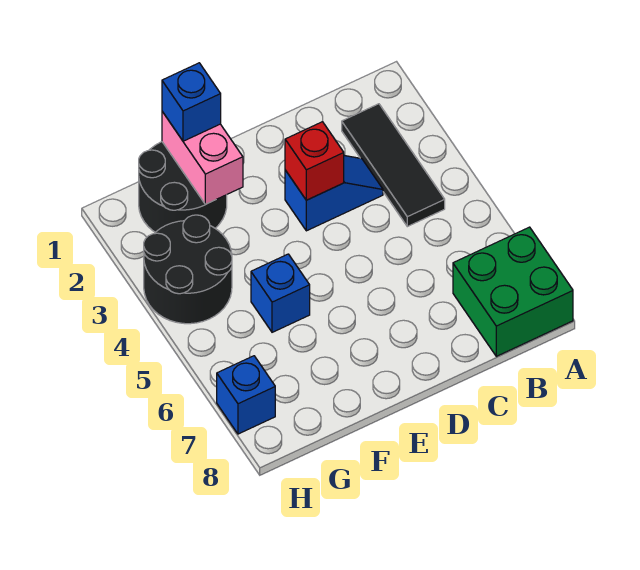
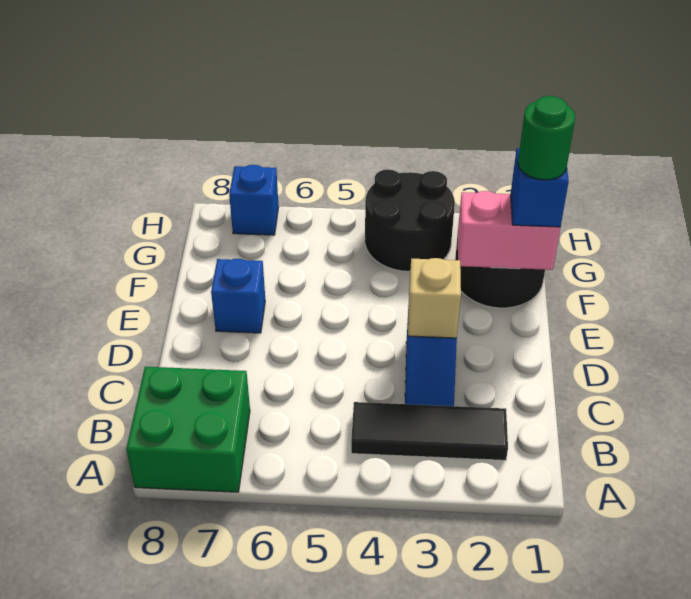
red 1x1 brick [285,122,344,200] -> tan 1x1 brick [408,258,461,338]
none -> green 1x1 round brick [518,96,575,180]
blue 1x1 brick [251,254,310,332] -> blue 1x1 brick moved to [211,259,265,333]

